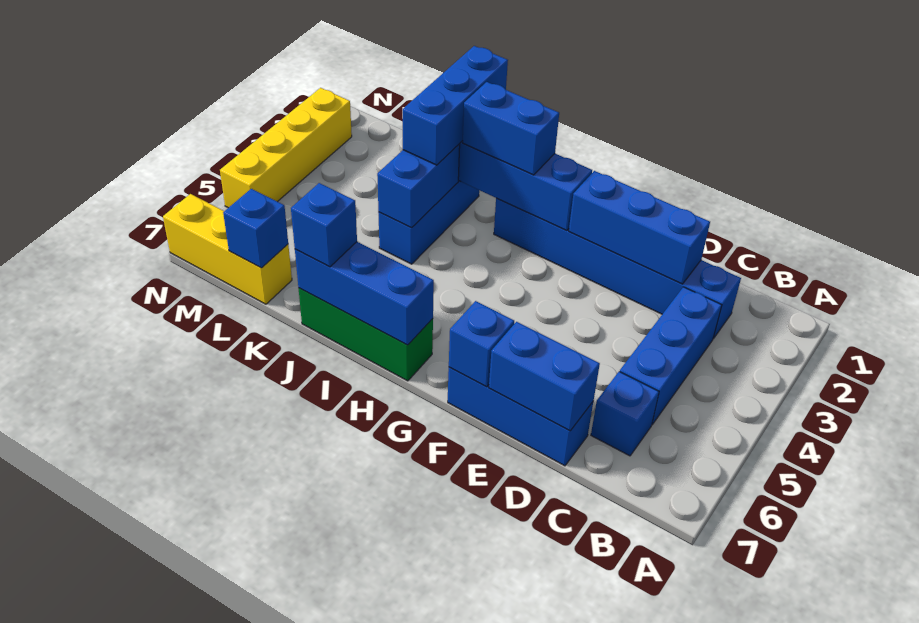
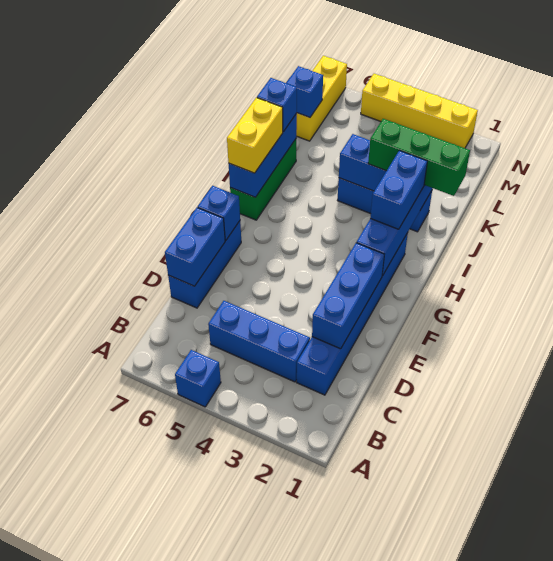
blue 1x1 brick [591,371,659,456] -> blue 1x1 brick moved to [175,350,221,407]
none -> yellow 1x2 brick [227,98,283,173]
blue 1x3 brick [403,46,508,165] -> green 1x3 brick [368,119,470,196]

